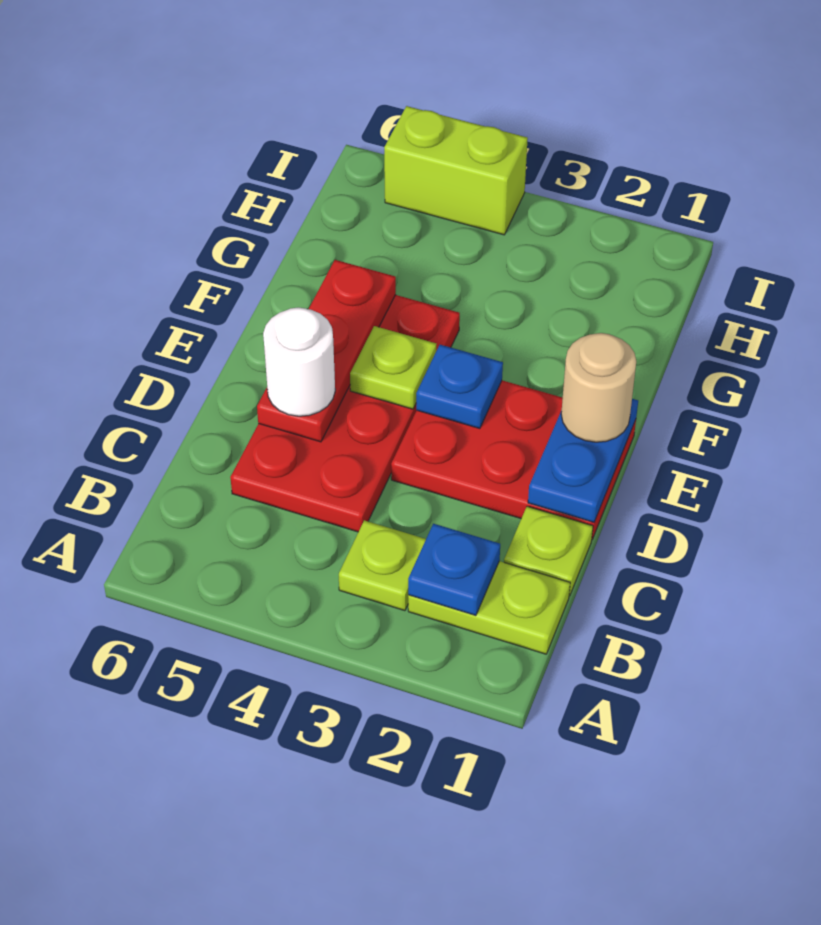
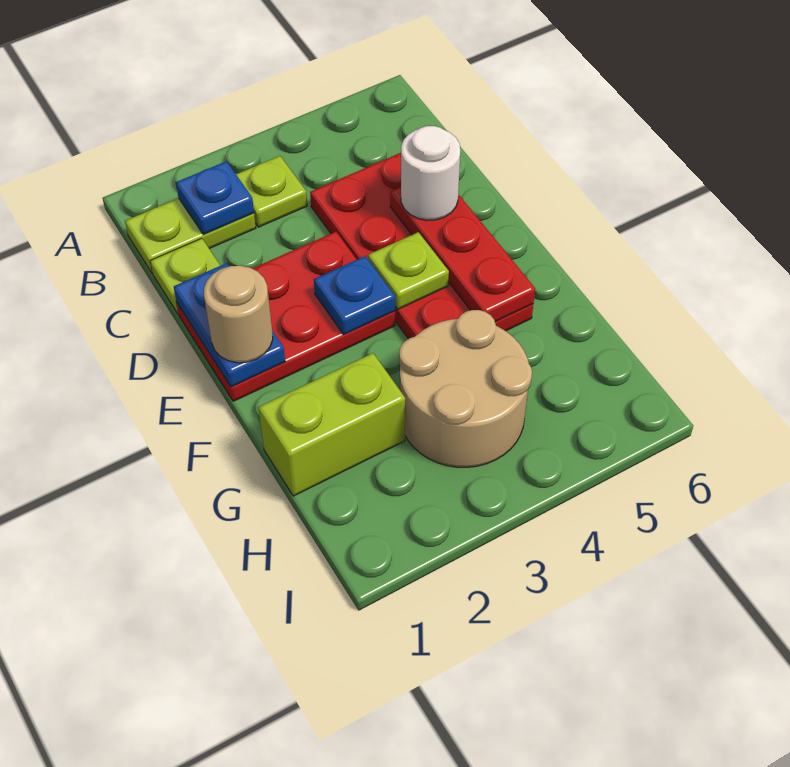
none -> tan 2x2 round brick [399,310,532,467]
lime 1x2 brick [384,106,528,235] -> lime 1x2 brick moved to [258,353,405,496]

